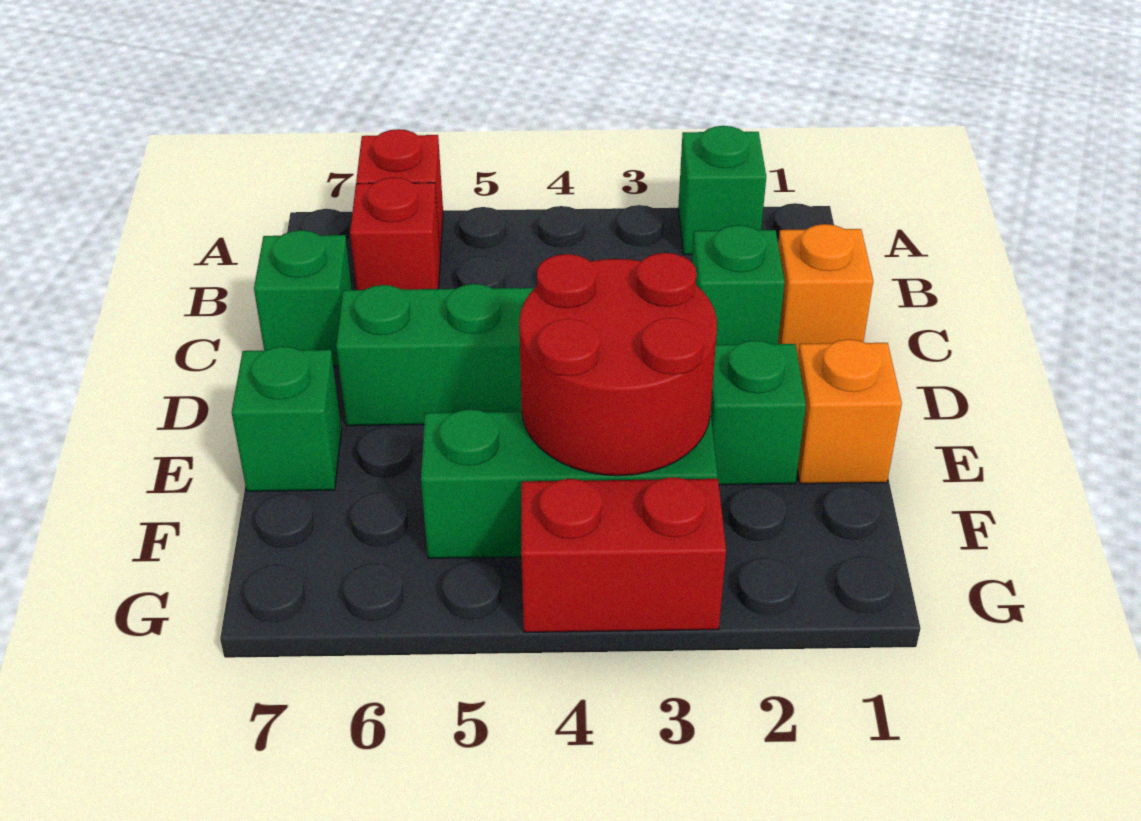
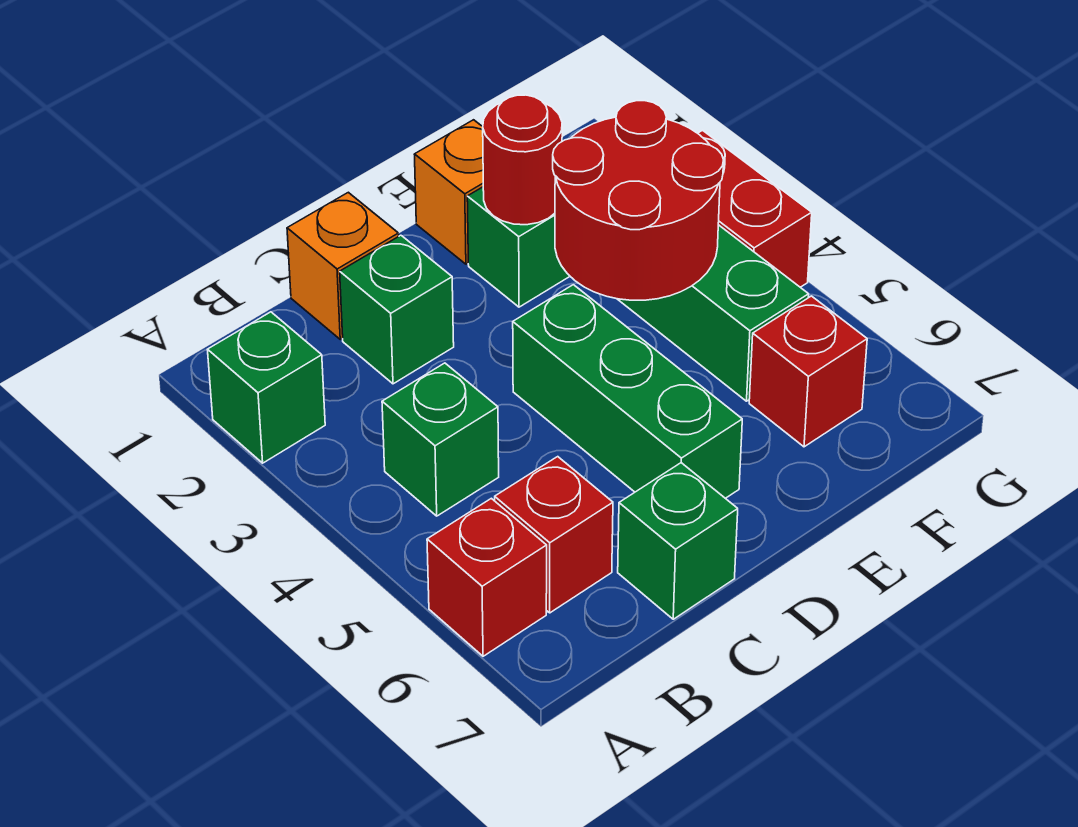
none -> red 1x1 round brick [483,95,562,225]
green 1x1 brick [232,346,342,491] -> green 1x1 brick moved to [382,363,499,516]
none -> red 1x1 brick [749,296,867,447]

